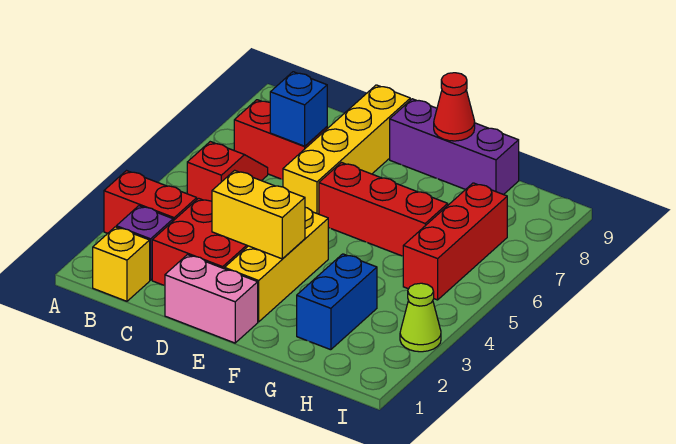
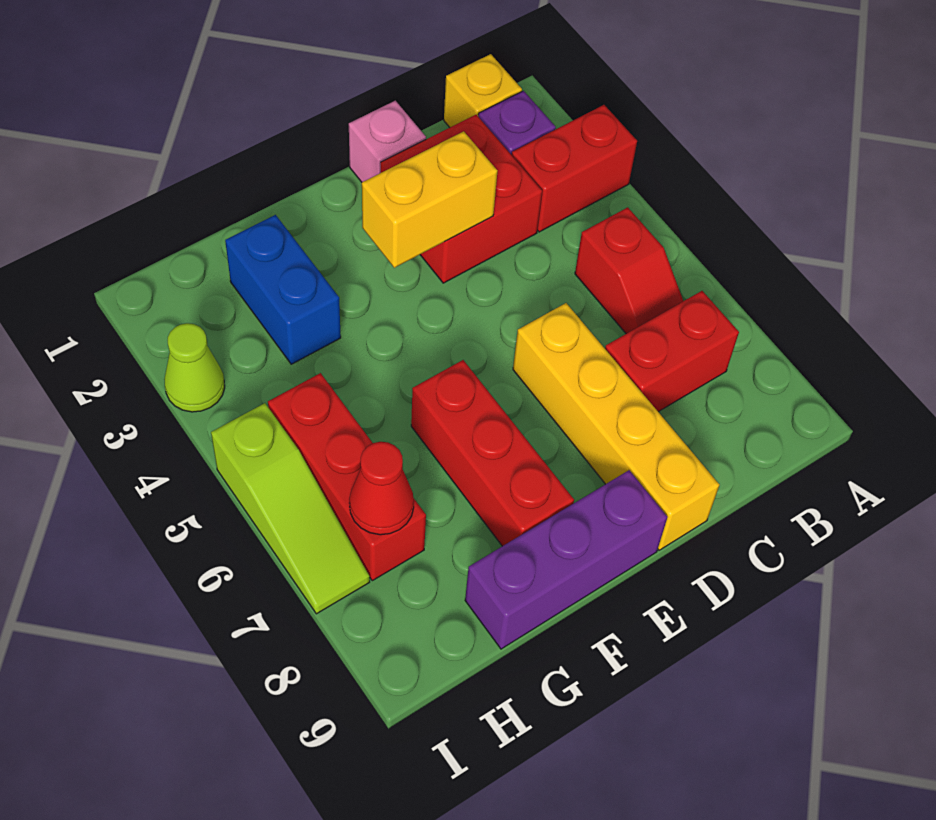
blue 1x1 brick [270,72,327,146] -> none
pink 1x2 brick [165,255,258,343] -> pink 1x1 brick [349,101,426,182]
yellow 1x3 brick [224,207,328,322] -> none
red 1x3 brick [319,163,448,256] -> red 1x3 brick turned to [411,360,574,546]
red 1x1 cone [434,73,475,141] -> red 1x1 cone moved to [349,442,414,535]
none -> lime 1x3 slope [211,403,370,614]

